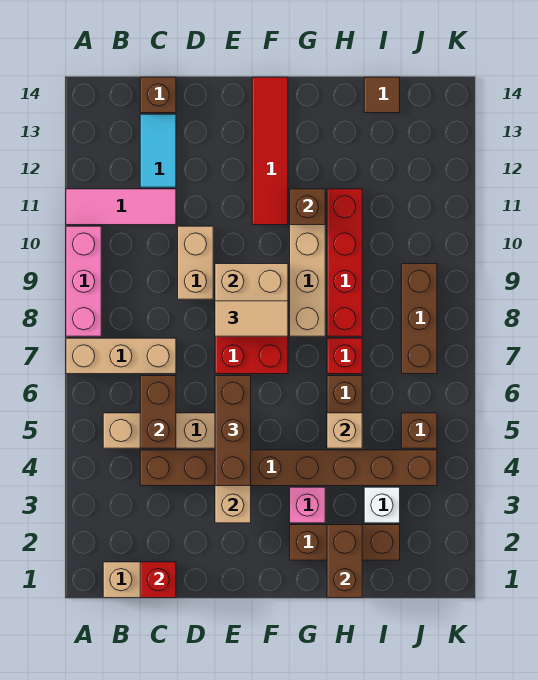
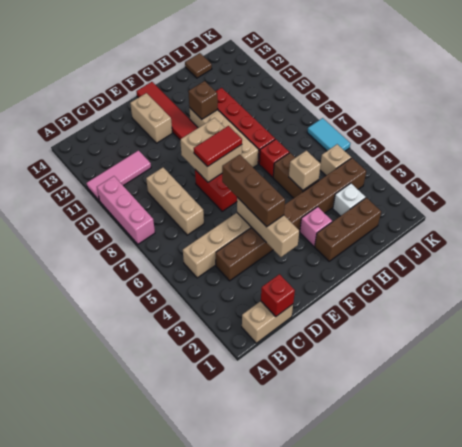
tan 1x3 brick [66,338,176,374] -> tan 1x3 brick turned to [146,168,204,235]
brown 1x2 brick [140,376,176,448] -> none
cyan 1x2 tile [140,114,176,187] -> cyan 1x2 tile moved to [307,118,350,151]
brown 1x1 brick [140,77,176,113] -> none
tan 1x2 brick [178,226,213,299] -> tan 1x2 brick moved to [130,93,172,143]
tan 1x2 tile [215,301,288,336] -> red 1x2 tile [194,126,242,167]
brown 1x2 brick [327,525,362,598] -> none
brown 1x1 brick [402,413,437,448] -> tan 1x1 brick [320,144,351,175]
brown 1x3 brick [402,264,437,374] -> none

